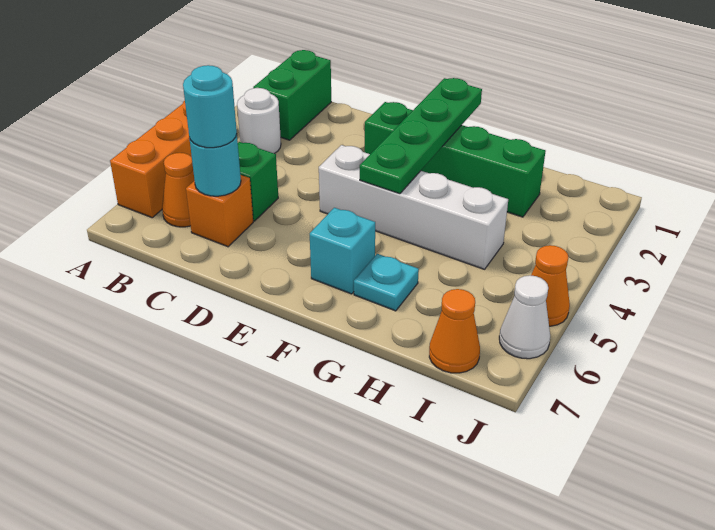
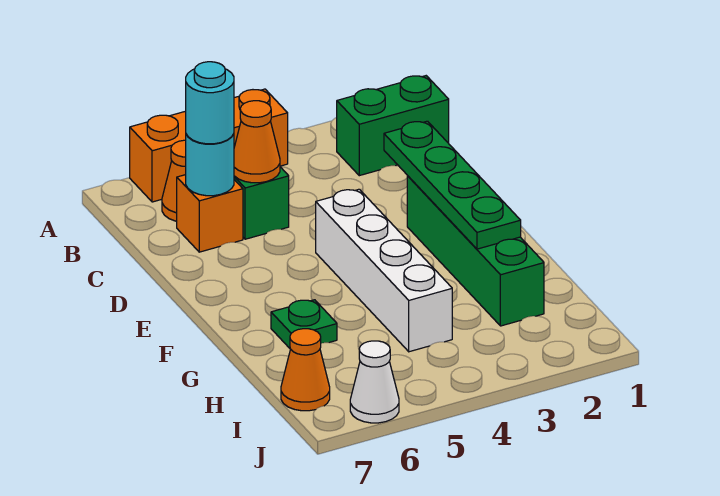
white 1x1 round brick [237,88,281,154] -> none
green 1x4 plate [360,78,482,194] -> green 1x4 plate turned to [384,121,521,249]
cyan 1x1 brick [310,208,375,294] -> none
cyan 1x1 plate [354,254,419,311] -> green 1x1 plate [271,300,337,348]
orange 1x1 cone [531,245,570,326] -> orange 1x1 cone moved to [234,101,280,183]

